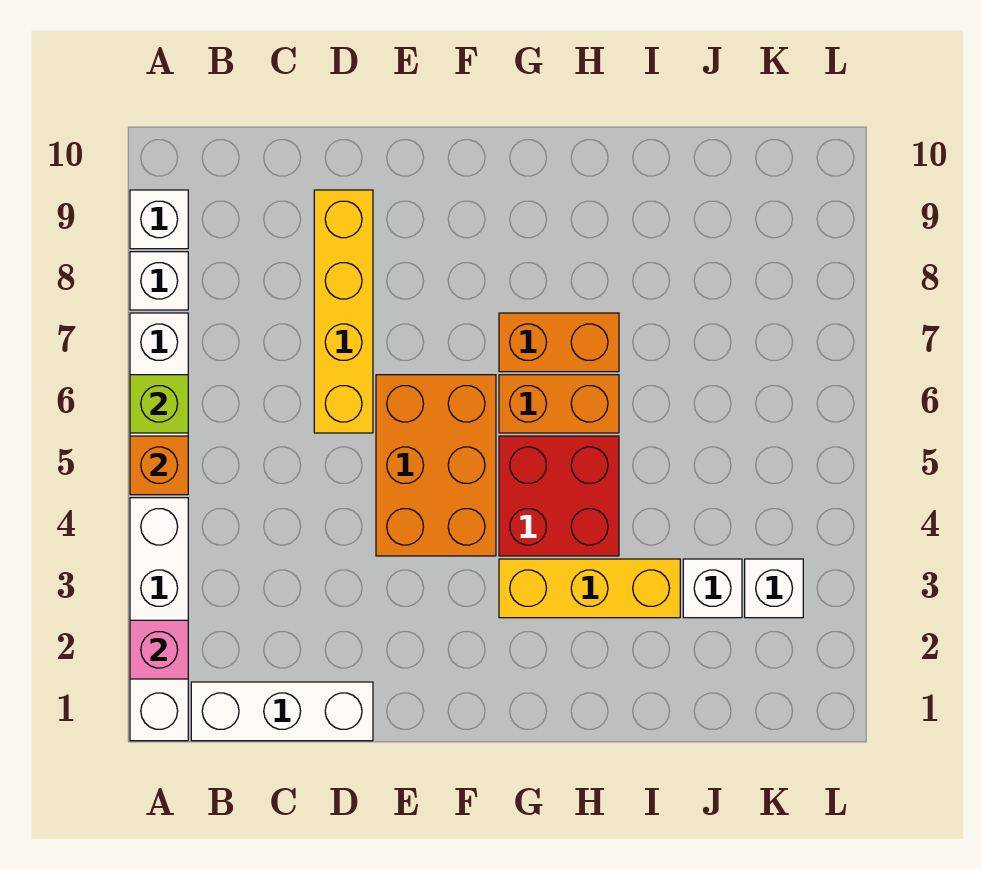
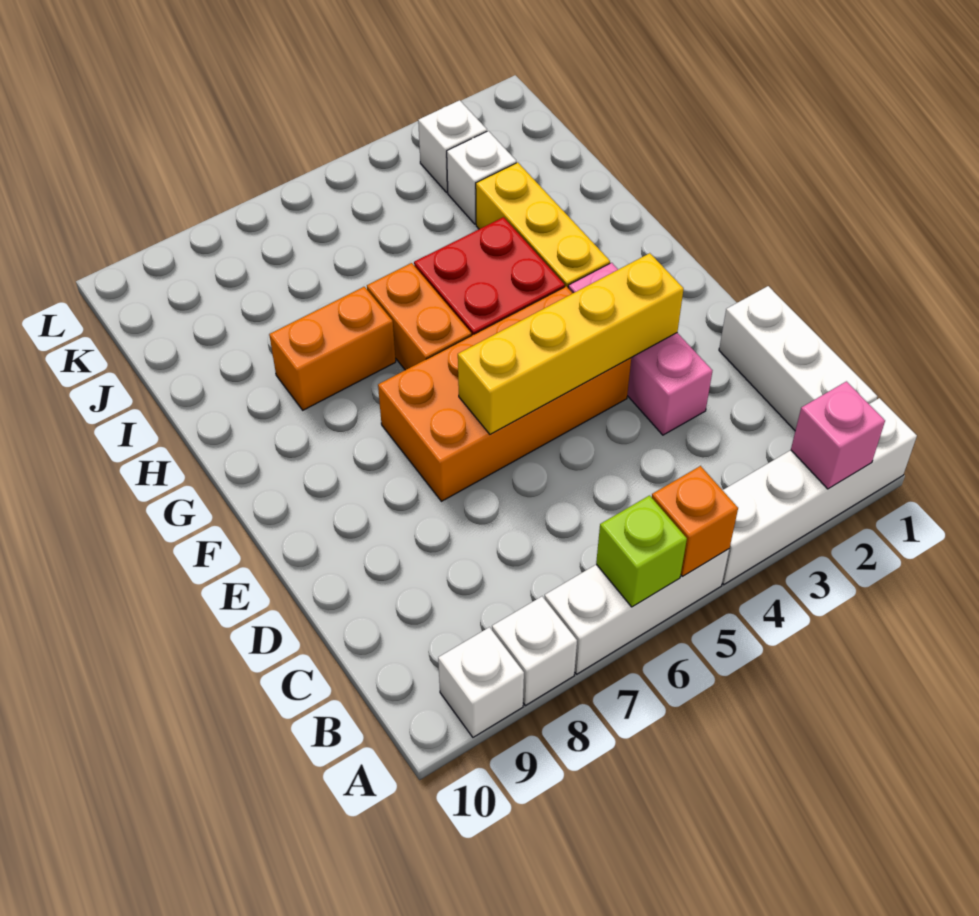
none -> pink 1x3 brick [568,263,712,435]
yellow 1x4 brick [314,190,373,433] -> yellow 1x4 brick moved to [458,253,684,435]
orange 2x3 brick [376,375,496,556] -> orange 2x4 brick [378,286,631,501]
orange 1x2 brick [499,313,619,372] -> orange 1x2 brick turned to [269,287,396,410]

